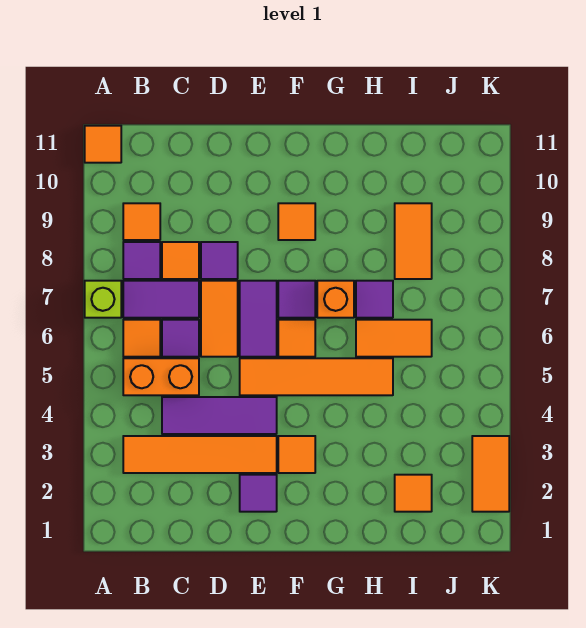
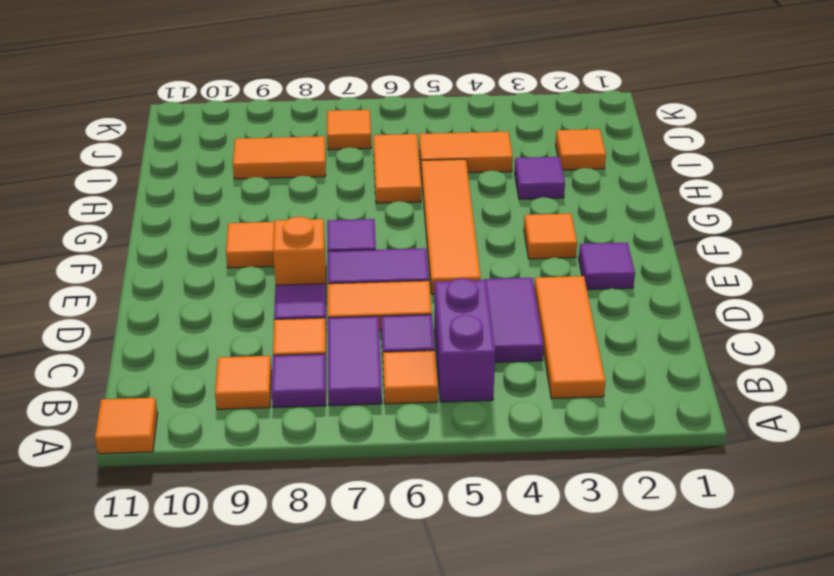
lime 1x1 brick [85,281,121,318] -> none
orange 1x4 tile [123,436,277,473] -> orange 1x3 tile [534,276,605,398]
orange 1x2 brick [123,358,199,395] -> purple 1x2 brick [434,278,495,402]
purple 1x3 tile [162,397,277,434] -> purple 1x2 tile [483,278,544,362]
orange 1x1 tile [278,320,315,357] -> orange 1x1 tile moved to [327,110,371,150]
orange 1x1 brick [317,281,354,318] -> orange 1x1 brick moved to [273,217,326,291]
purple 1x1 tile [356,281,393,318] -> purple 1x1 tile moved to [515,157,565,199]
orange 1x2 tile [472,436,509,512] -> orange 1x2 tile moved to [419,131,513,173]

